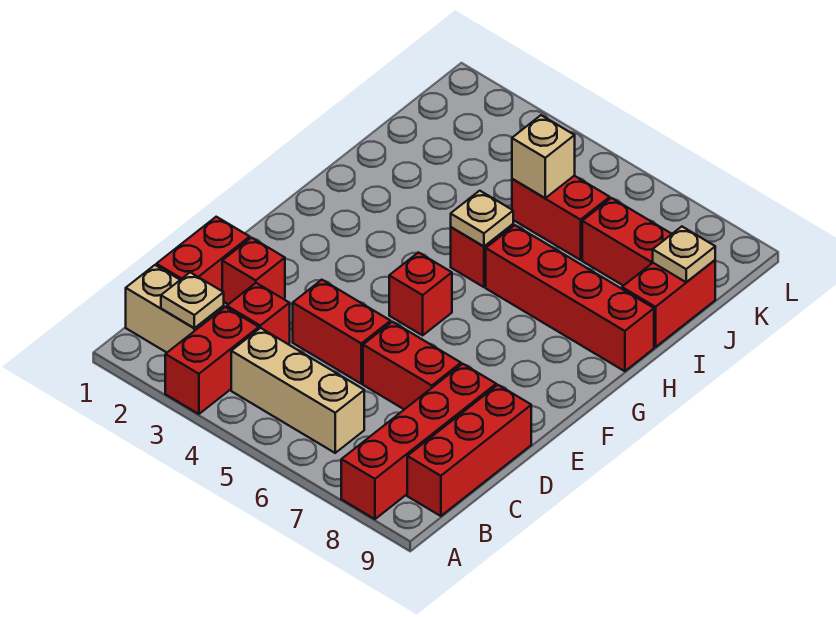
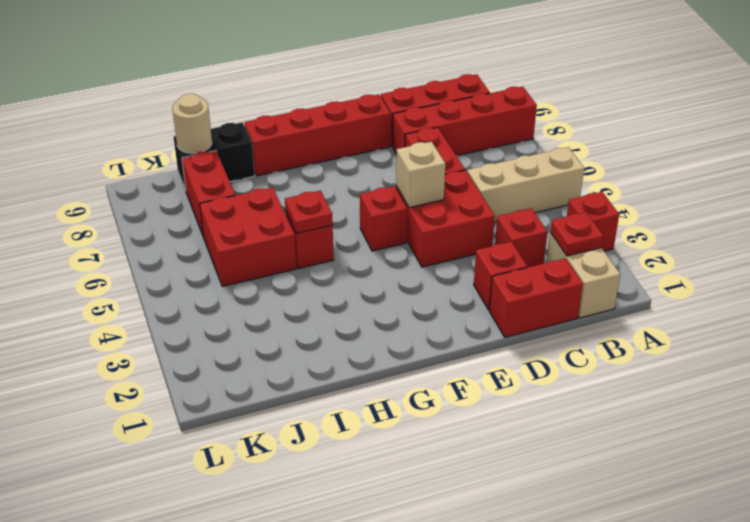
red 1x2 brick [165,307,259,414] -> red 1x1 brick [567,192,619,251]
tan 1x1 plate [161,272,224,328] -> red 1x1 plate [550,212,604,256]
tan 1x3 brick [231,328,364,453] -> tan 1x3 brick turned to [467,147,584,222]
red 1x2 brick [293,280,391,384] -> red 2x2 brick [396,170,495,267]
tan 1x1 plate [451,191,513,246] -> red 1x1 plate [285,191,333,233]
red 1x4 brick [486,225,654,371] -> red 1x4 brick turned to [245,94,391,176]
red 1x2 brick [622,260,715,347] -> black 1x2 brick [174,122,255,190]
red 1x2 brick [512,176,610,260] -> red 2x2 brick [200,187,296,286]
tan 1x1 brick [512,115,575,198] -> tan 1x1 brick moved to [396,142,445,208]
tan 1x1 plate [653,227,715,282] -> tan 1x1 round brick [172,94,212,153]

